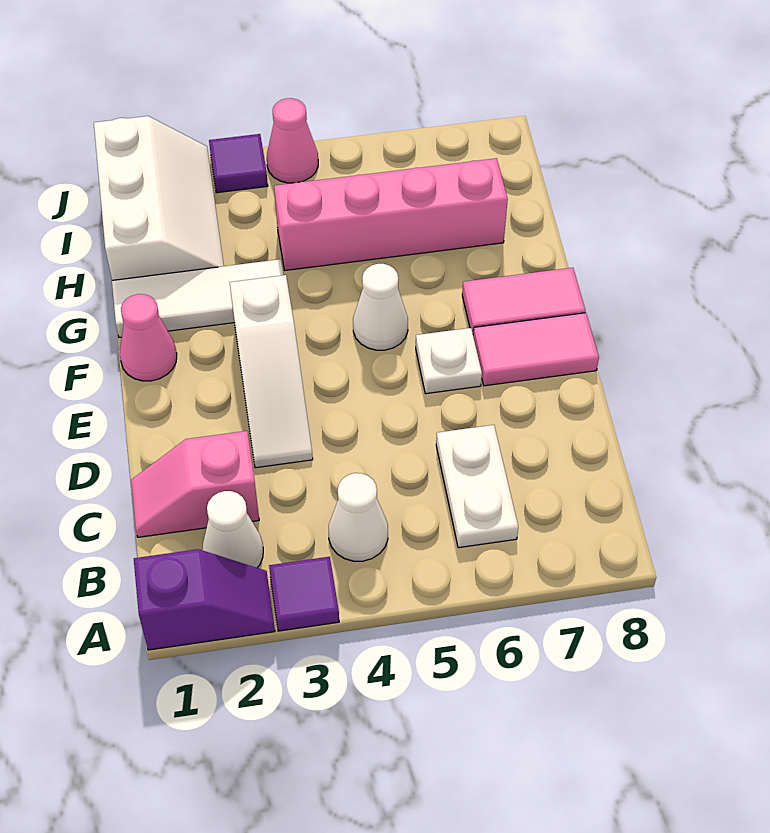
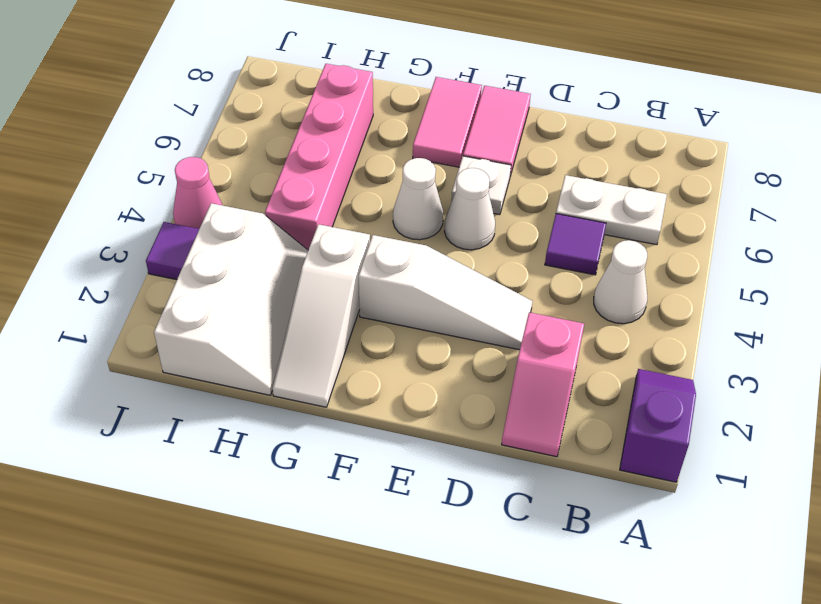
purple 1x1 tile [269,557,339,631] -> purple 1x1 tile moved to [545,214,606,275]
white 1x1 cone [202,491,263,568] -> white 1x1 cone moved to [444,168,495,250]
pink 1x1 cone [120,294,177,381] -> none
white 1x3 tile [112,259,283,337] -> white 1x3 slope [273,224,370,407]
white 2x3 slope [94,116,224,280] -> white 2x3 slope turned to [154,203,308,395]

